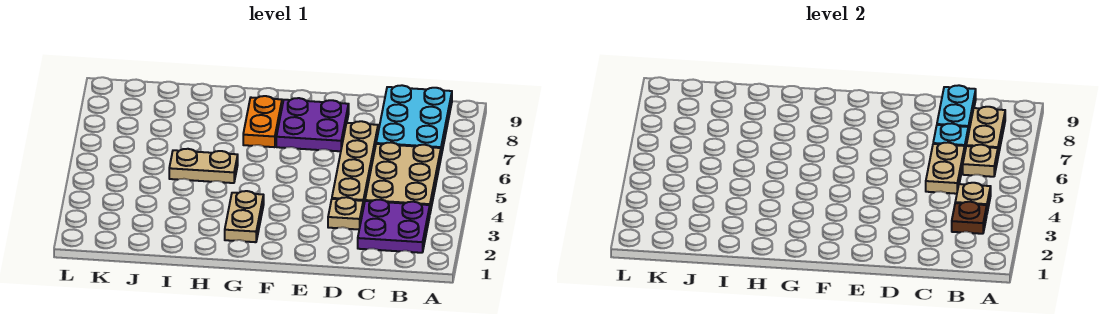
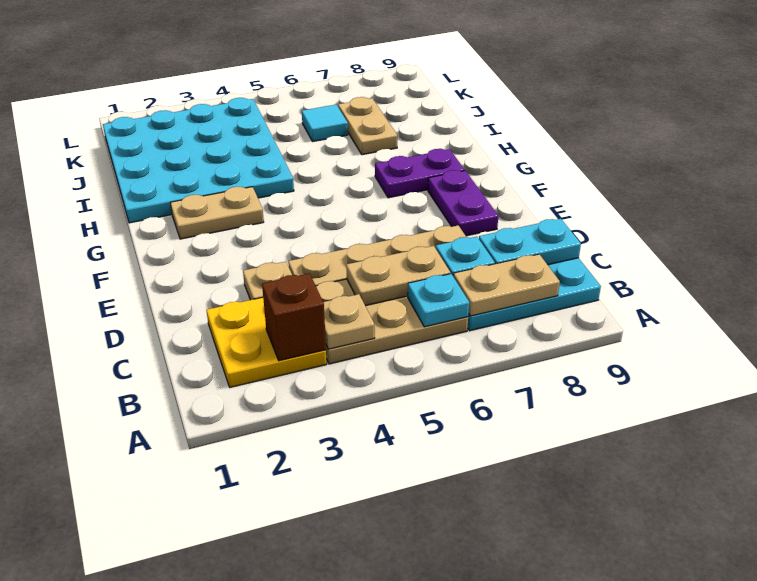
purple 2x2 plate [358,200,430,253] -> yellow 2x2 plate [206,297,327,387]
brown 1x1 plate [952,202,987,234] -> brown 1x1 brick [262,273,326,361]
tan 1x1 plate [963,145,998,177] -> cyan 1x1 plate [408,274,469,327]
purple 2x2 plate [276,98,349,151] -> purple 1x2 plate [428,170,498,236]
orange 1x2 plate [243,96,282,147] -> purple 1x2 plate [375,149,465,198]
none -> cyan 4x4 plate [103,98,294,223]
tan 1x2 plate [169,149,238,183] -> tan 1x2 plate moved to [338,97,397,155]
none -> cyan 1x1 tile [302,105,348,141]

